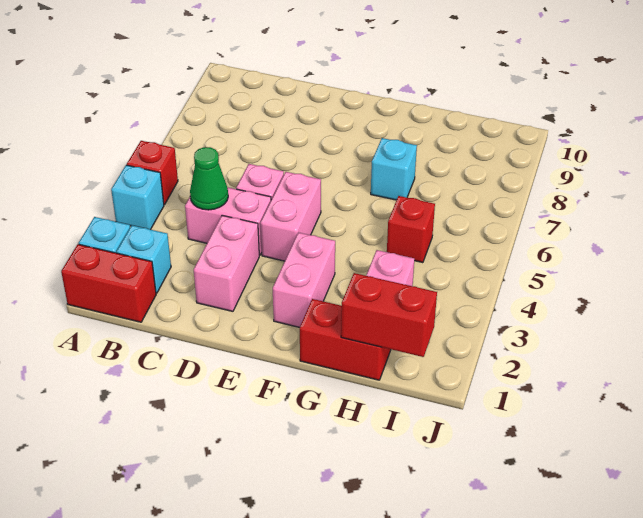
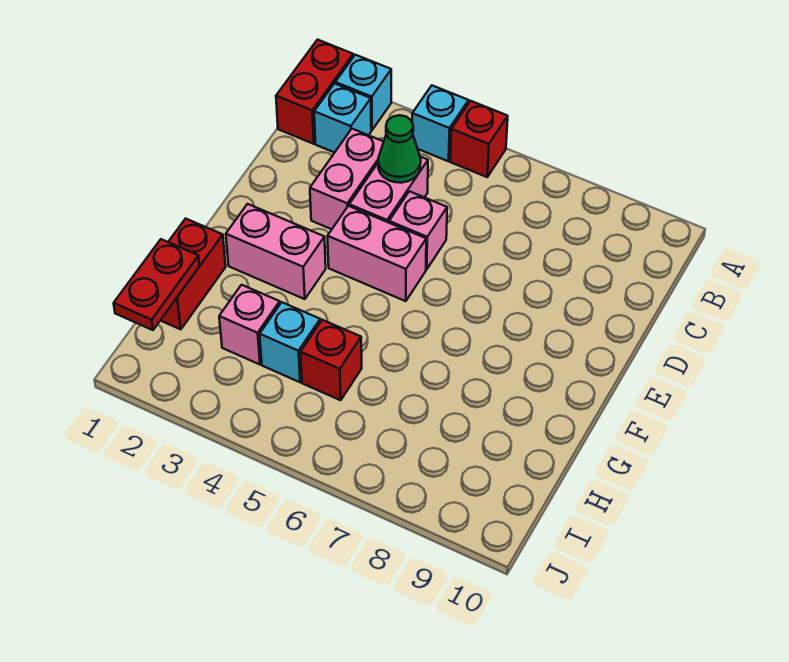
pink 1x2 brick [194,215,259,311] -> pink 1x2 brick turned to [310,129,384,229]
cyan 1x1 brick [371,138,417,200] -> cyan 1x1 brick moved to [260,302,320,382]
red 1x2 brick [341,273,437,357] -> red 1x2 plate [114,239,200,330]

